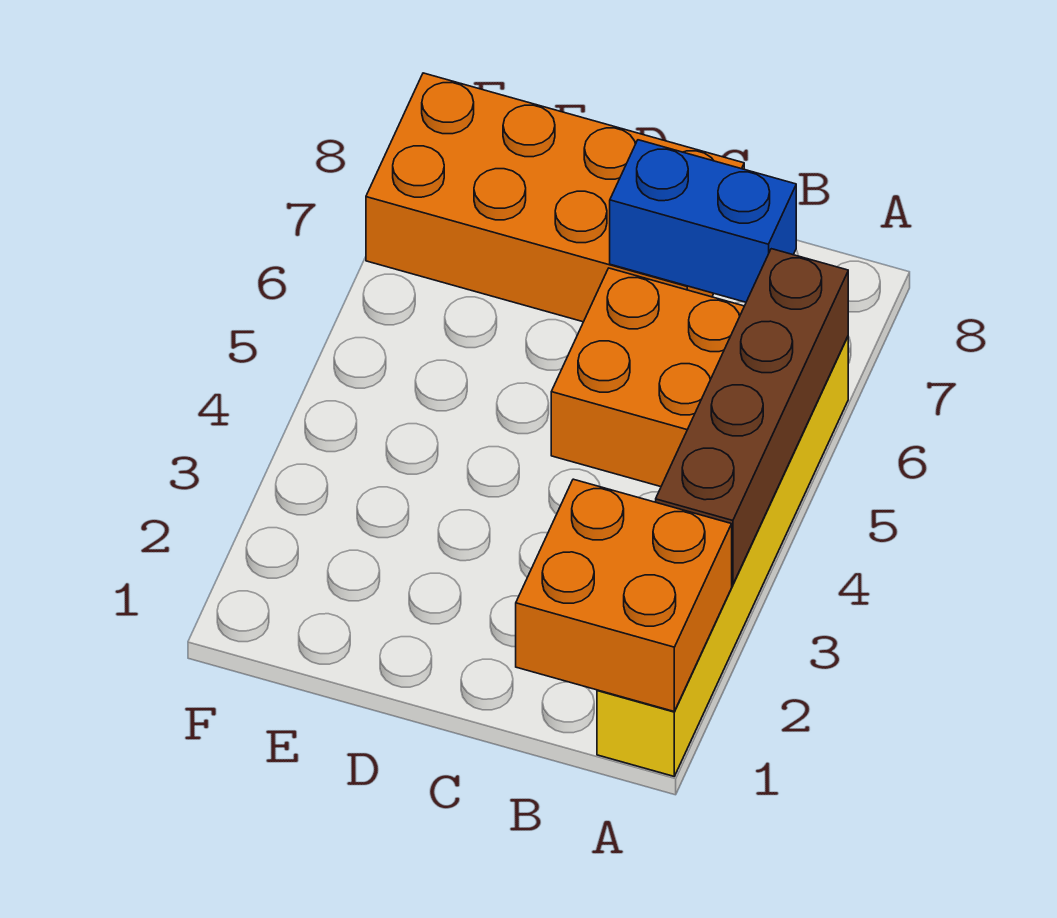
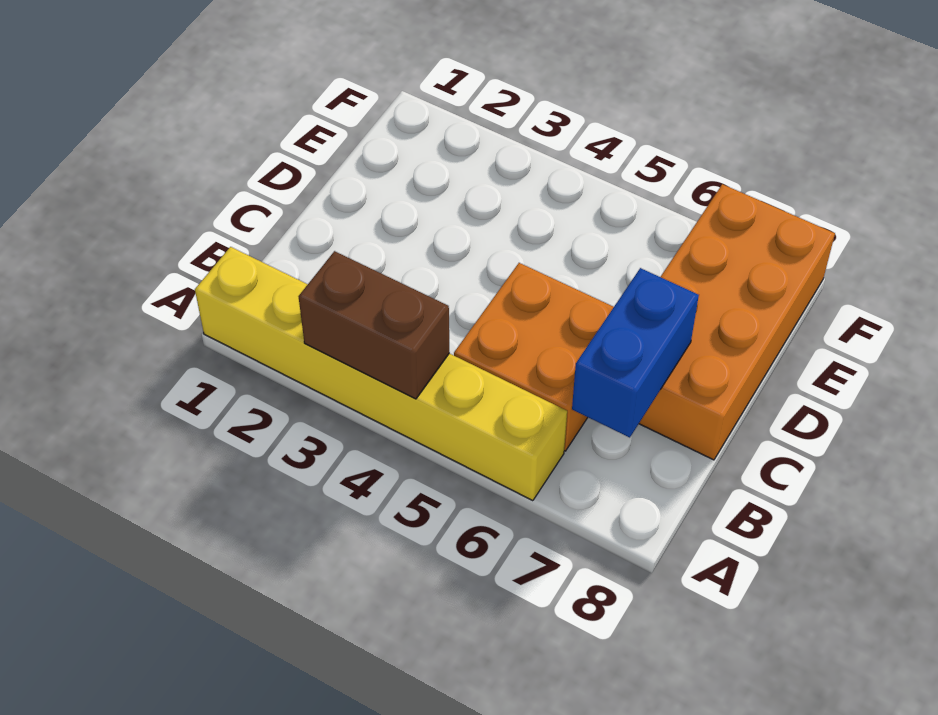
orange 2x2 brick [516,479,732,711] -> none
brown 1x4 brick [656,249,848,585] -> brown 1x2 brick [299,251,450,399]

